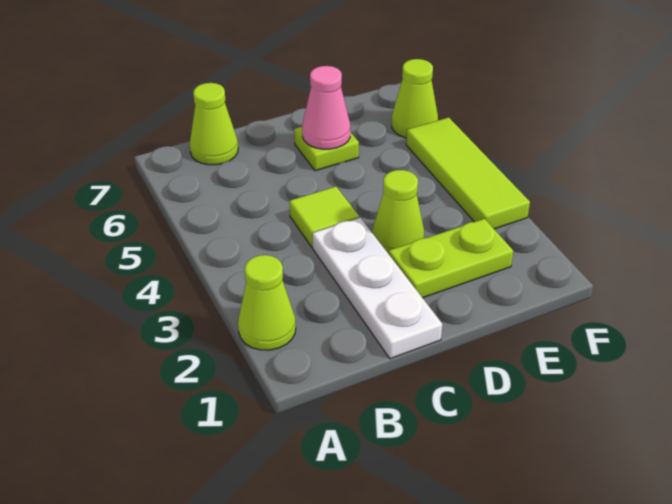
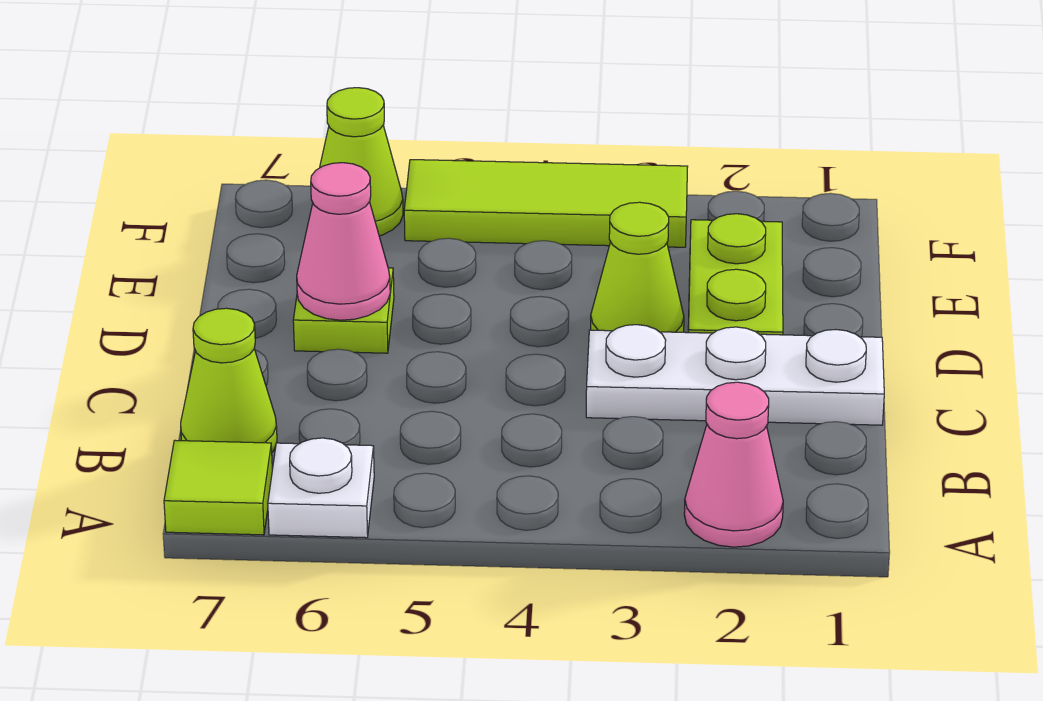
lime 1x1 cone [238,255,296,350] -> pink 1x1 cone [684,382,783,547]
none -> white 1x1 plate [268,438,374,538]
lime 1x1 tile [290,187,359,247] -> lime 1x1 tile moved to [164,440,272,535]

